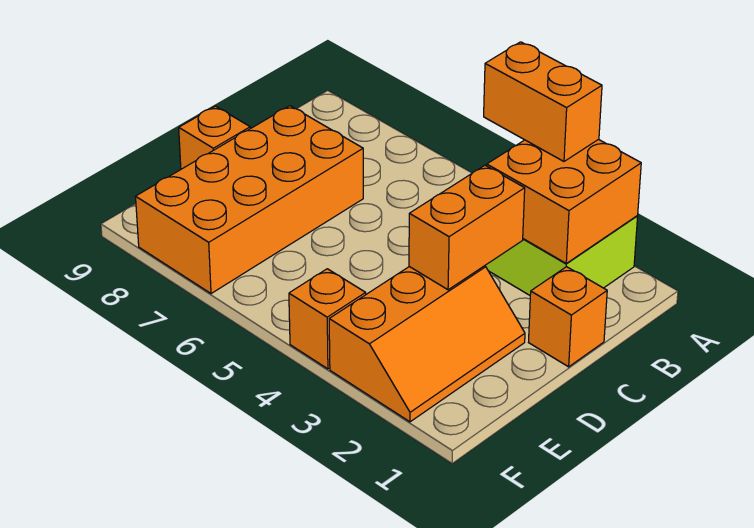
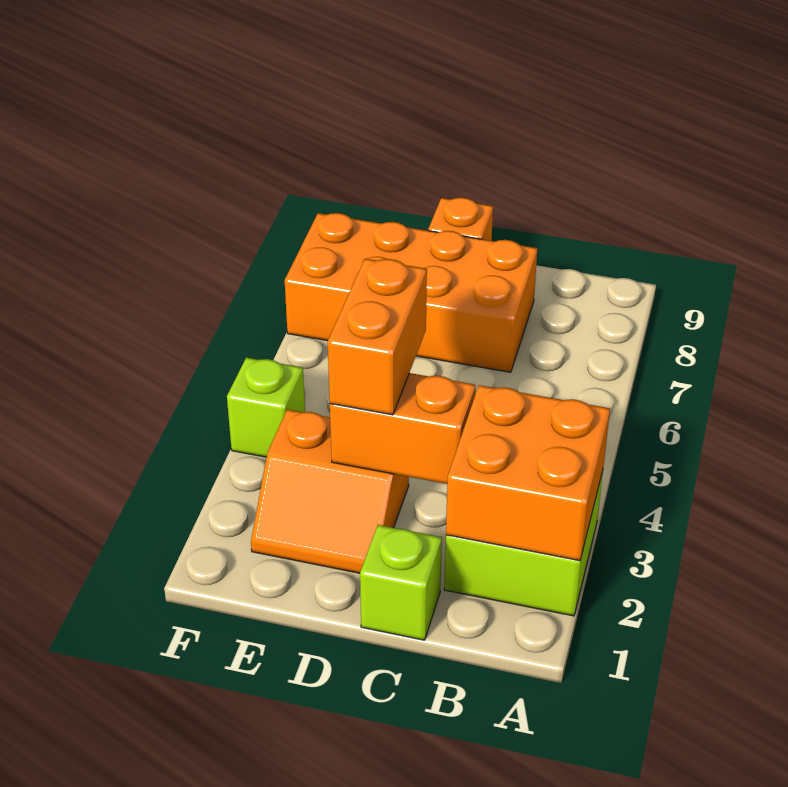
orange 1x2 brick [484,42,602,161] -> orange 1x2 brick moved to [328,259,427,415]
orange 1x1 brick [529,267,607,367] -> lime 1x1 brick [360,525,442,640]
orange 2x3 slope [329,266,525,422] -> orange 2x2 slope [251,410,409,573]
orange 1x1 brick [289,269,366,369] -> lime 1x1 brick [227,357,305,457]

